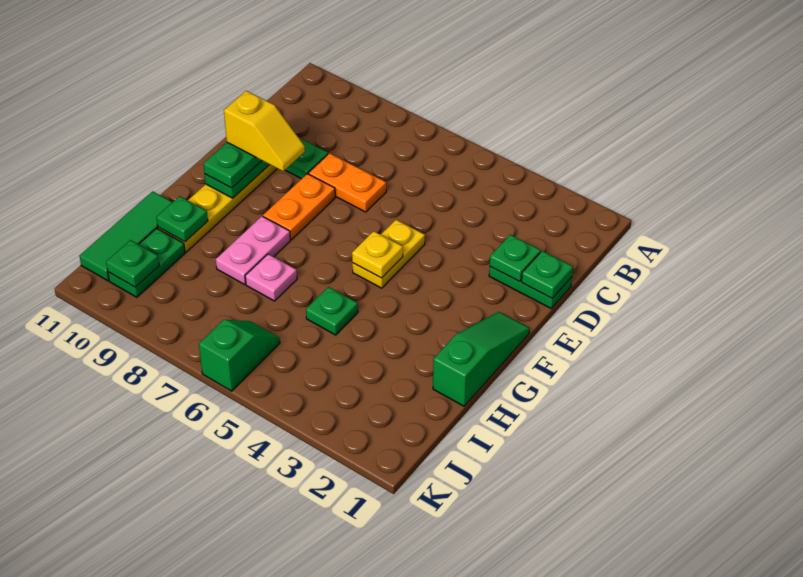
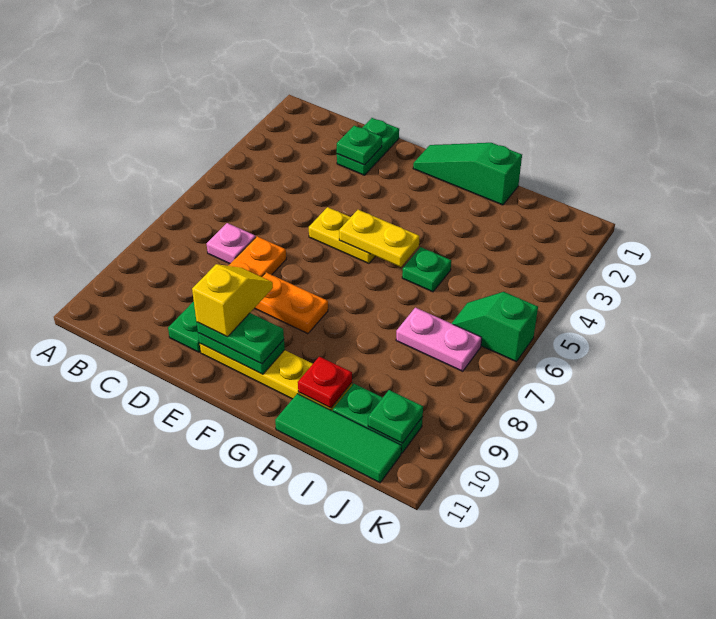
green 1x1 plate [522,251,573,298] -> none
yellow 1x1 plate [352,231,403,278] -> yellow 1x2 plate [339,210,420,267]
pink 1x2 plate [216,216,290,284] -> pink 1x2 plate moved to [396,308,482,371]
pink 1x1 plate [245,254,297,301] -> pink 1x1 plate moved to [207,223,256,264]
green 1x1 plate [156,196,208,242] -> red 1x1 plate [298,357,352,408]

